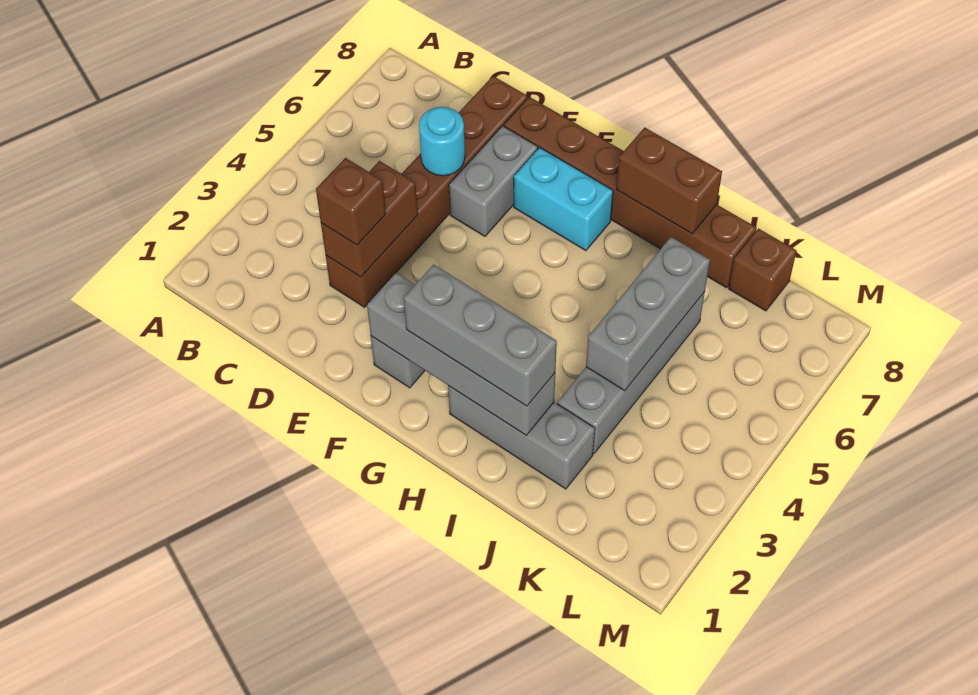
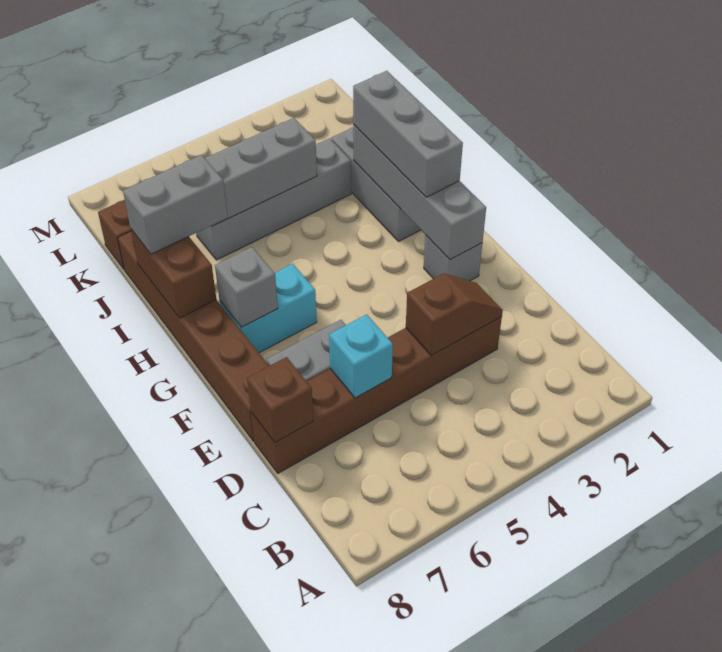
brown 1x2 brick [321,161,418,277] -> brown 1x2 slope [406,274,503,356]
brown 1x1 brick [316,158,386,245] -> brown 1x1 brick moved to [247,357,313,443]
cyan 1x1 round brick [419,107,465,176] -> cyan 1x1 brick [329,314,393,398]
cyan 1x2 brick [514,148,613,251] -> cyan 1x2 brick turned to [220,264,317,353]
none -> grey 1x1 brick [215,247,278,327]
none -> grey 1x2 brick [123,155,228,254]

